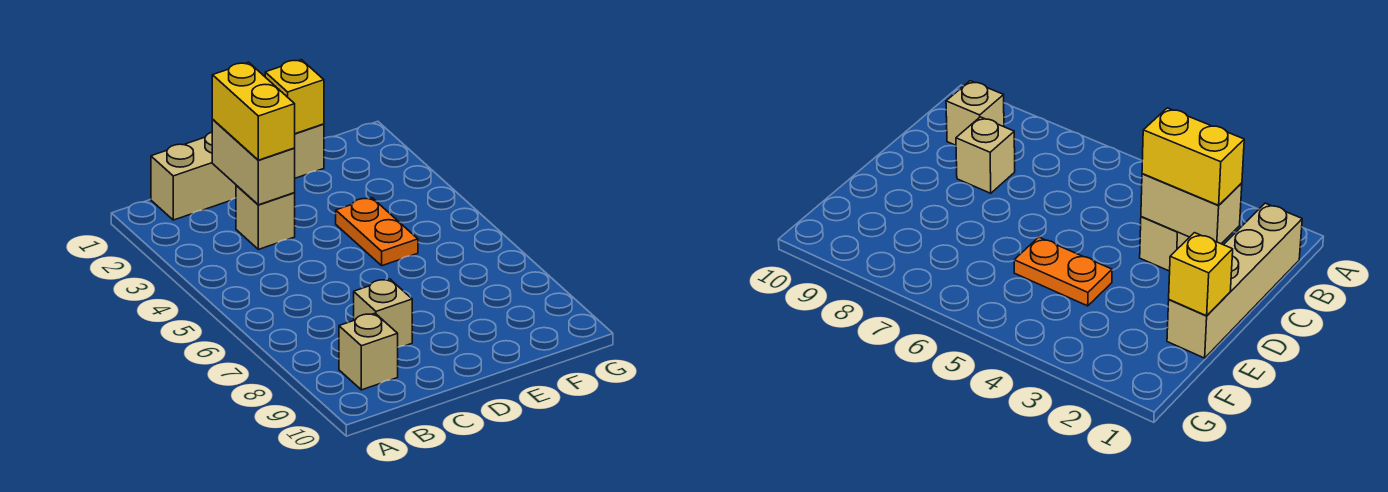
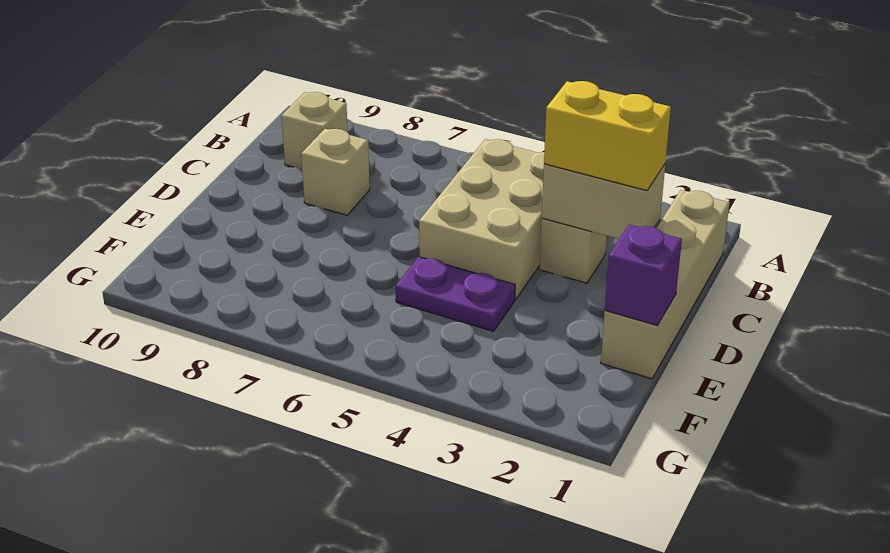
none -> tan 2x3 brick [419,139,544,300]
yellow 1x1 brick [265,60,324,134] -> purple 1x1 brick [605,225,682,326]
orange 1x2 plate [336,198,418,266] -> purple 1x2 plate [396,257,515,331]

